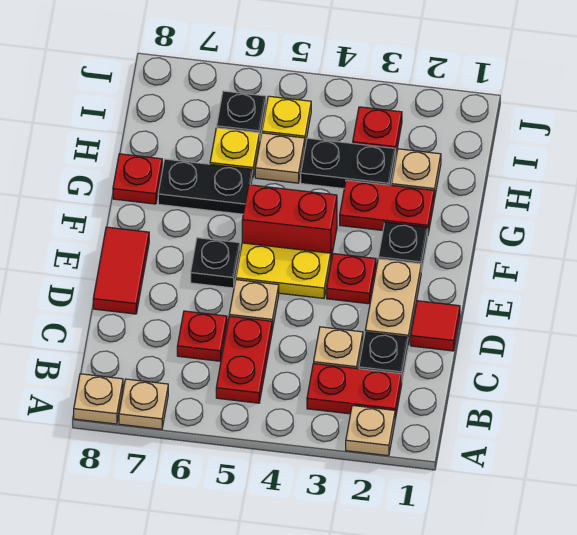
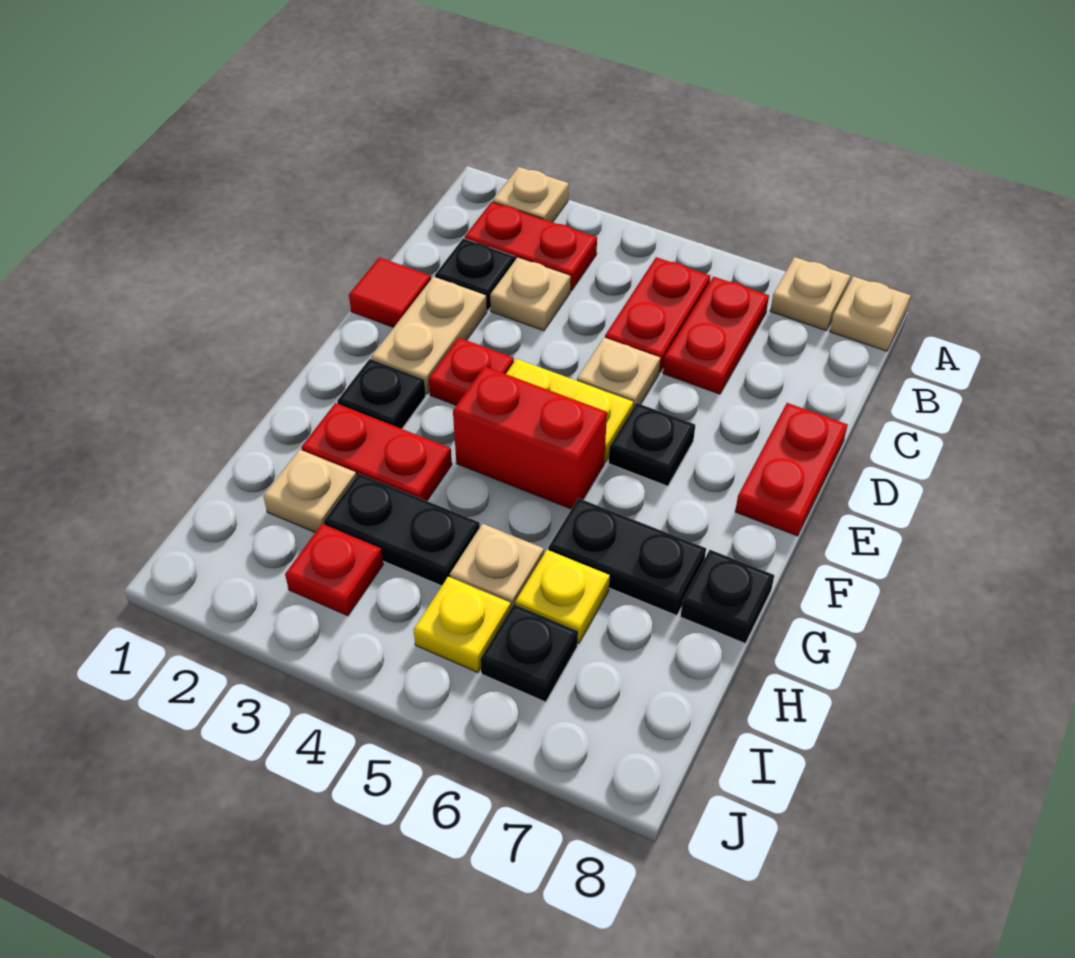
red 1x1 plate [177,311,227,361] -> red 1x2 plate [663,277,769,394]
red 1x2 tile [93,227,149,314] -> red 1x2 plate [735,403,848,536]
red 1x1 plate [113,154,162,204] -> black 1x1 plate [680,550,774,644]

